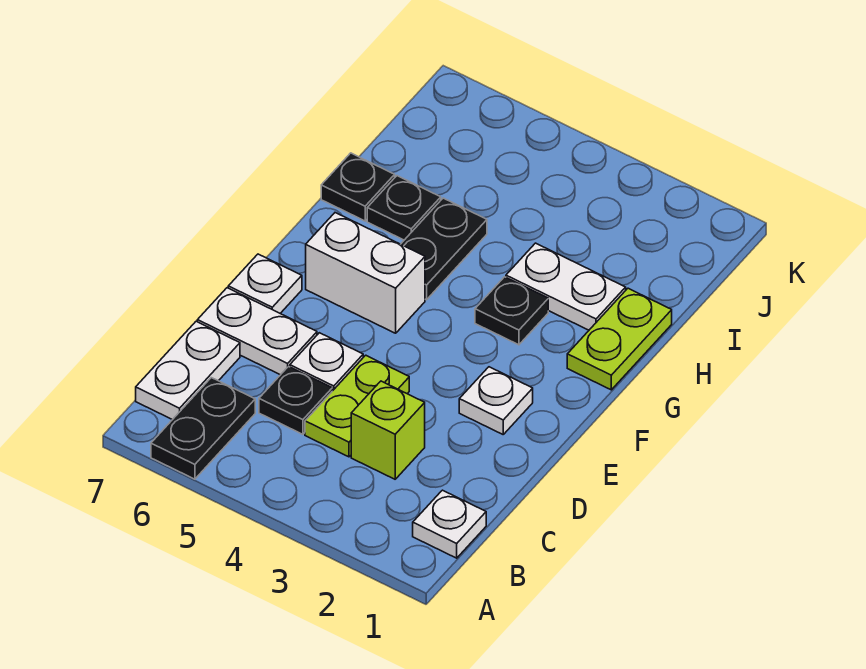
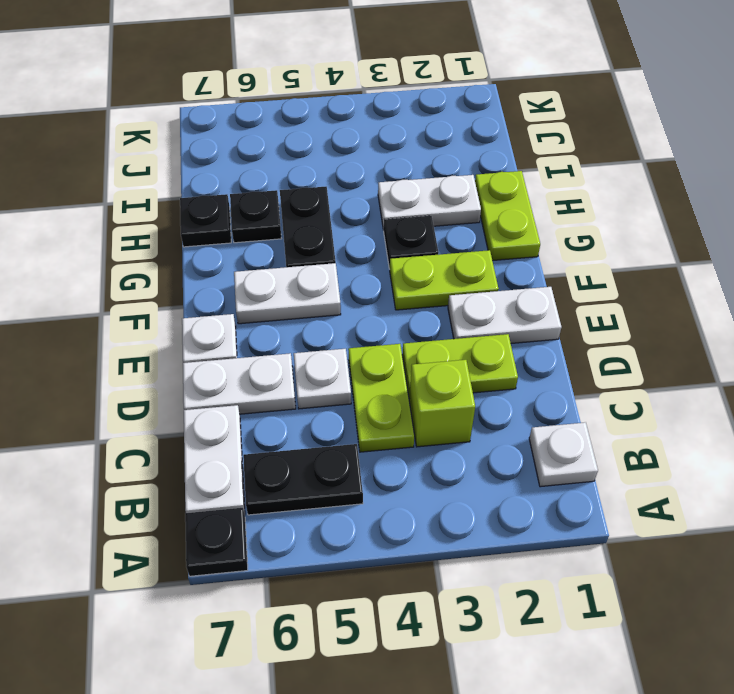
black 1x2 plate [151,378,255,479] -> black 1x2 plate turned to [243,444,363,515]
black 1x1 plate [259,367,332,434] -> black 1x1 plate moved to [185,508,248,576]
none -> lime 1x2 plate [402,334,518,399]
white 1x1 plate [459,367,533,434] -> white 1x2 plate [448,287,561,344]
none -> lime 1x2 plate [390,250,499,310]
white 1x2 brick [306,213,425,333] -> white 1x2 plate [234,263,341,324]

